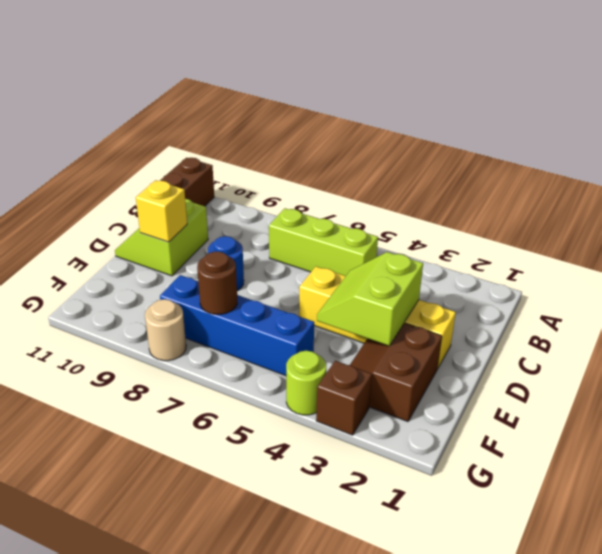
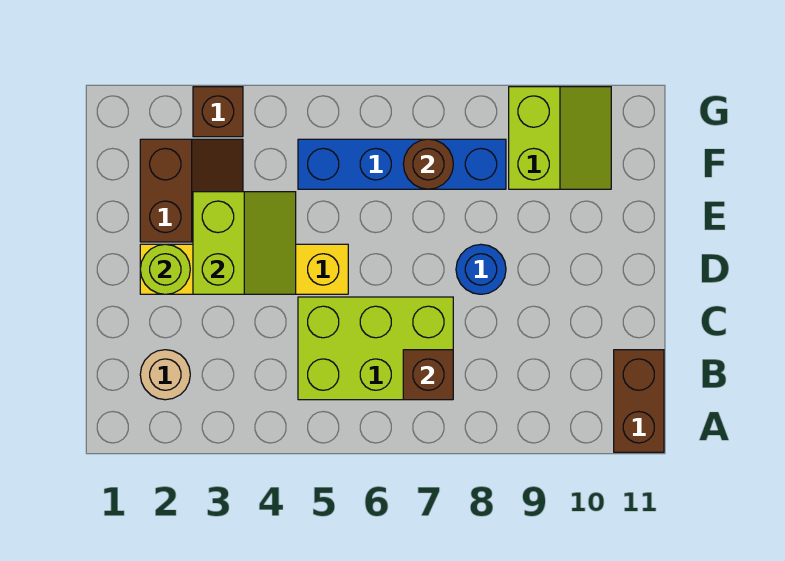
lime 1x3 brick [269,208,378,276] -> lime 2x3 brick [298,297,453,400]
none -> brown 1x1 brick [403,350,453,400]
lime 2x2 slope [115,199,208,276] -> lime 2x2 slope moved to [509,87,611,189]
yellow 1x1 brick [136,180,187,242] -> none
lime 1x1 round brick [286,351,326,415] -> lime 1x1 round brick moved to [140,244,190,294]
tan 1x1 round brick [145,299,186,361] -> tan 1x1 round brick moved to [140,350,190,400]

